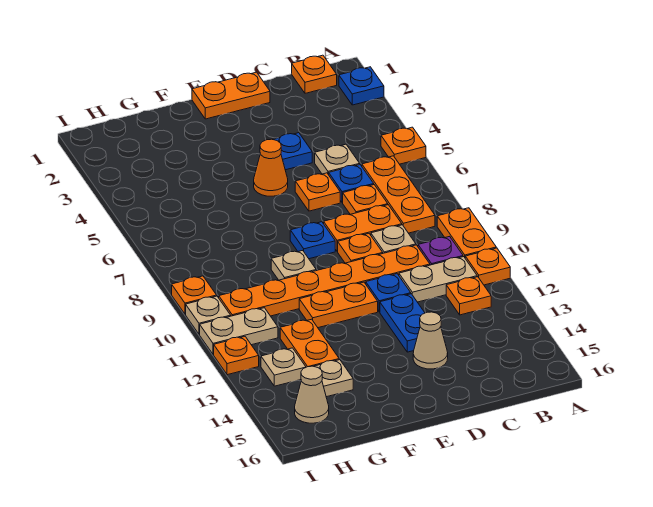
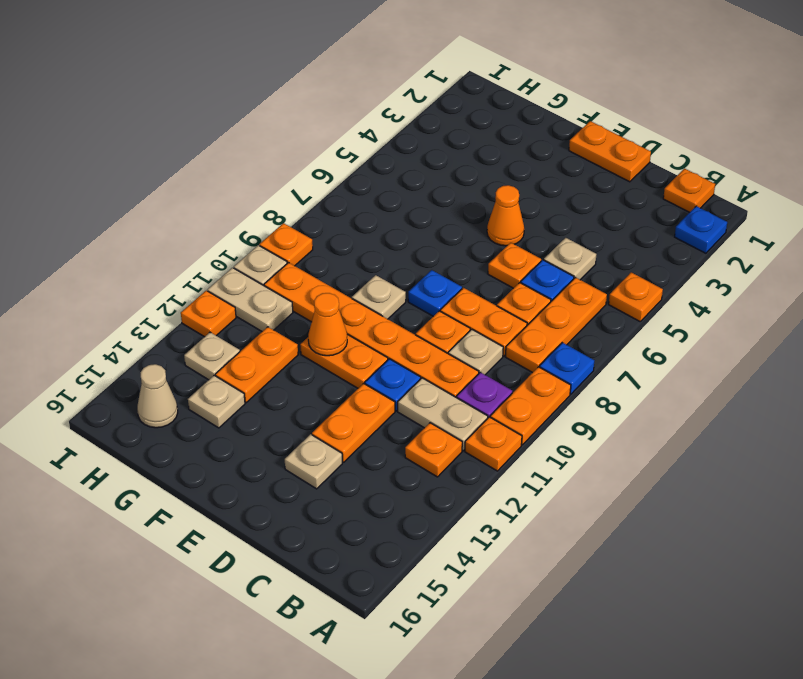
blue 1x1 plate [273,133,312,170] -> blue 1x1 plate moved to [539,343,594,394]
blue 1x2 plate [380,294,425,352] -> orange 1x2 plate [312,383,395,462]
tan 1x1 cone [413,312,448,369] -> tan 1x1 plate [285,434,342,489]
none -> orange 1x1 cone [308,293,347,356]

